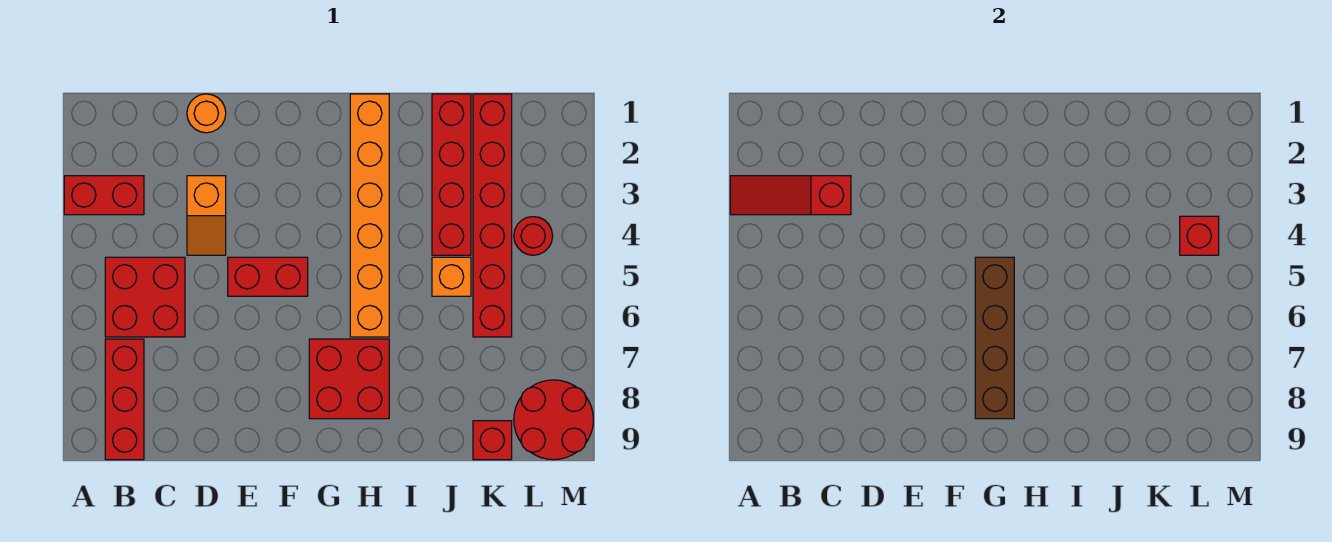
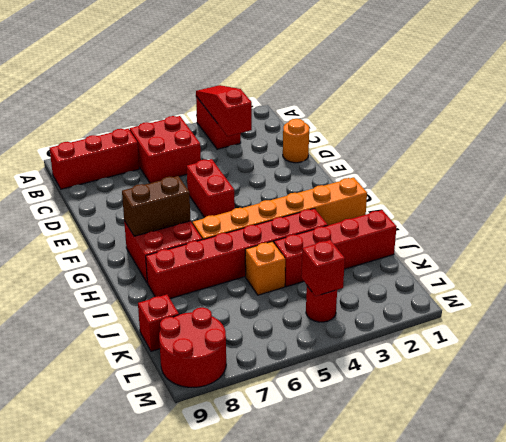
orange 1x2 slope [187,176,226,255] -> none
brown 1x4 brick [975,257,1014,419] -> brown 1x2 brick [122,176,190,236]
red 1x6 brick [473,94,512,337] -> red 1x6 brick moved to [146,208,328,299]

